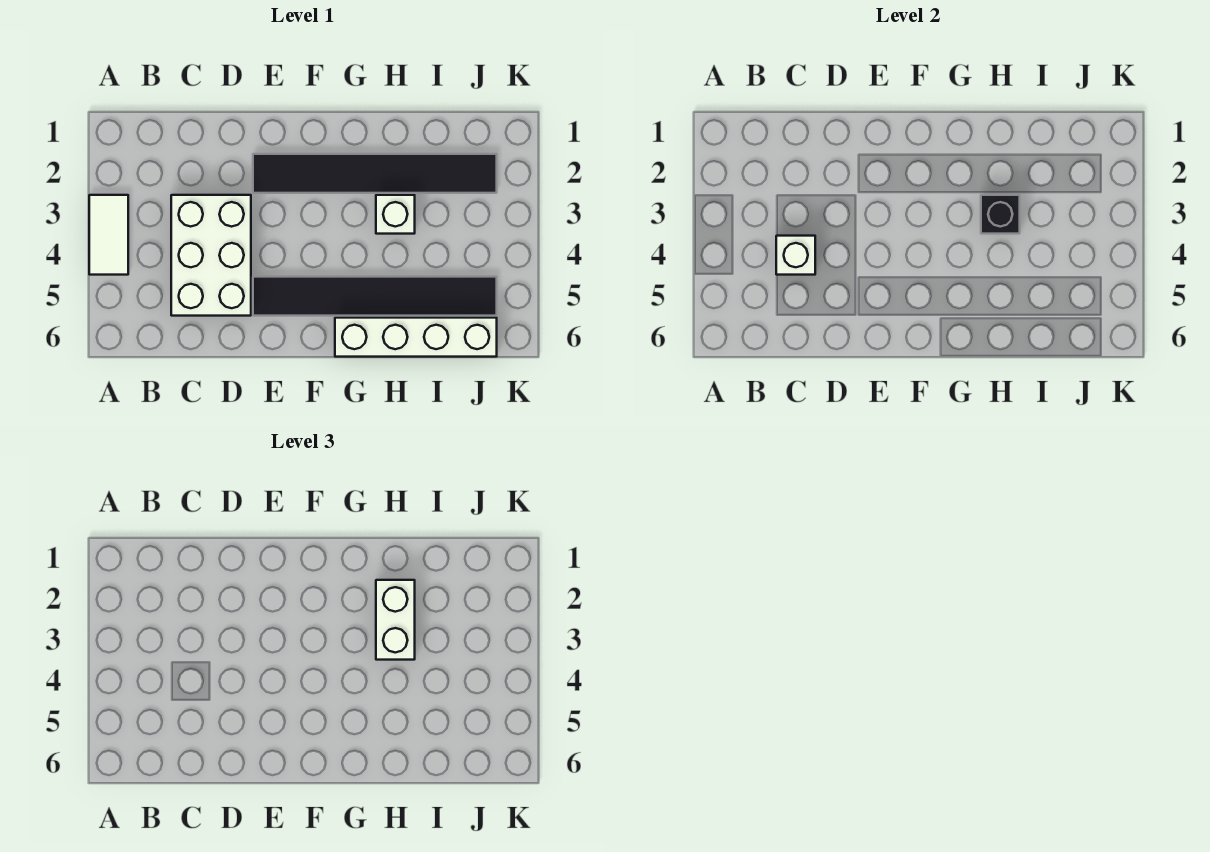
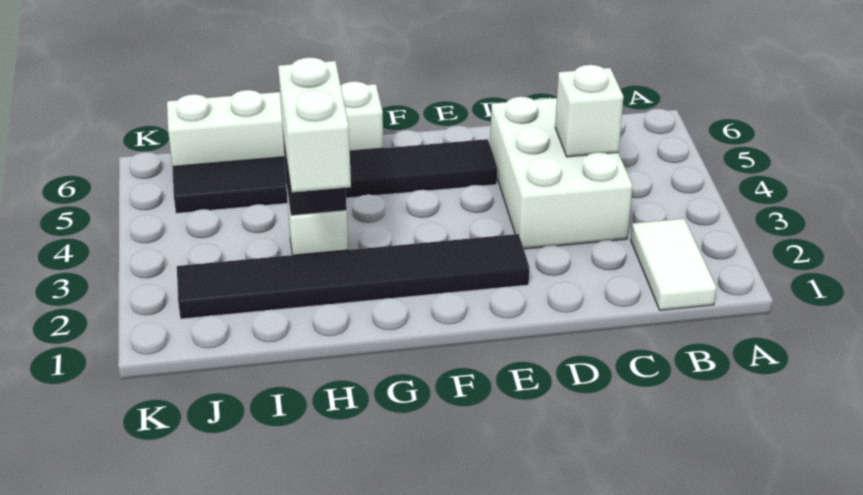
white 1x2 tile [89,195,128,275] -> white 1x2 tile moved to [631,219,716,310]

